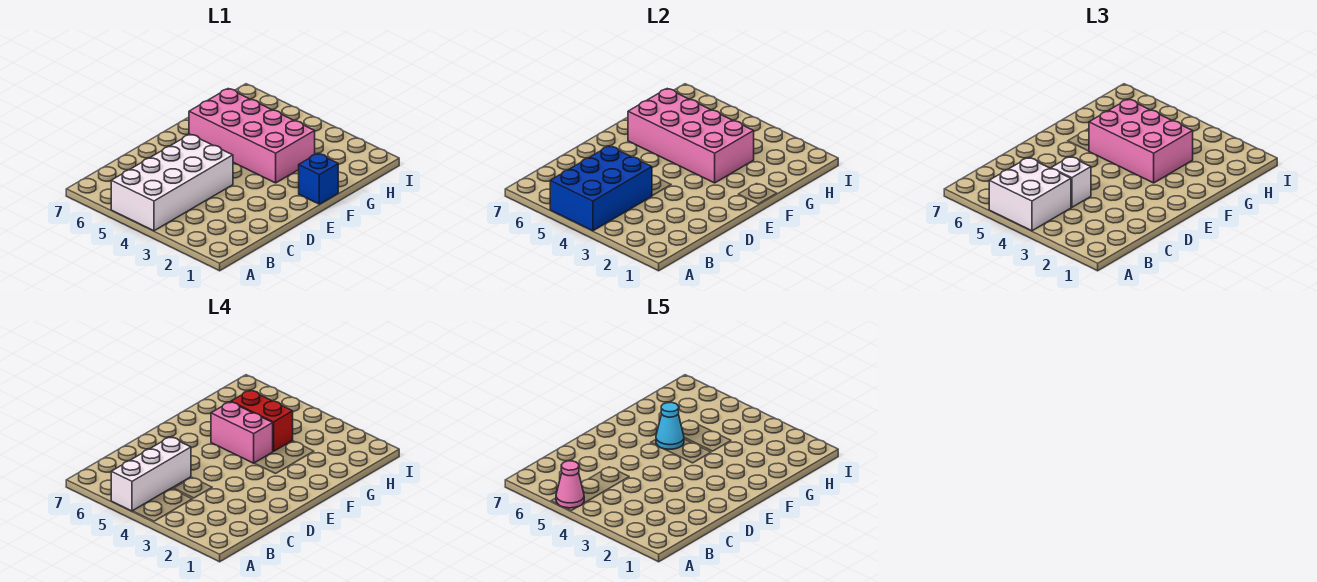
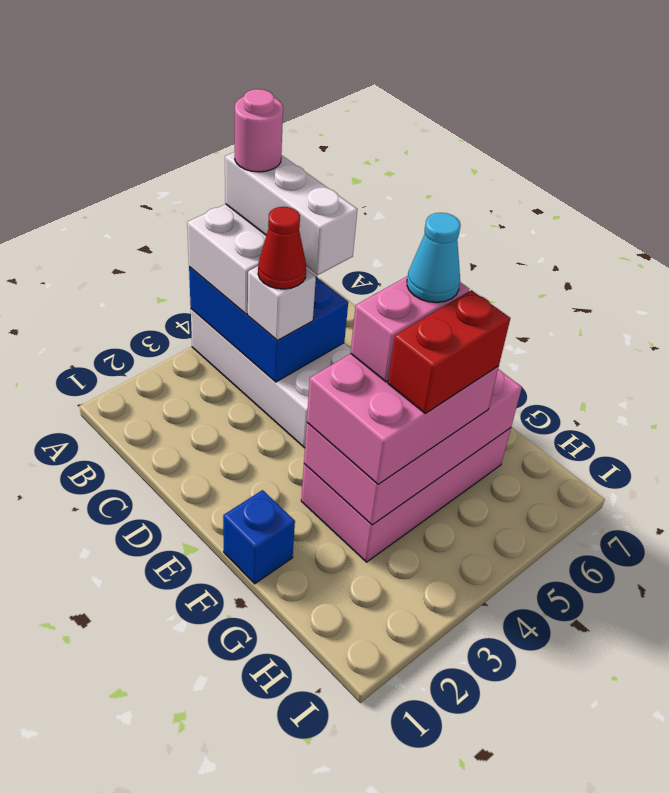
pink 1x1 cone [556,461,584,508] -> pink 1x1 round brick [235,89,283,172]
none -> red 1x1 cone [258,207,306,289]

